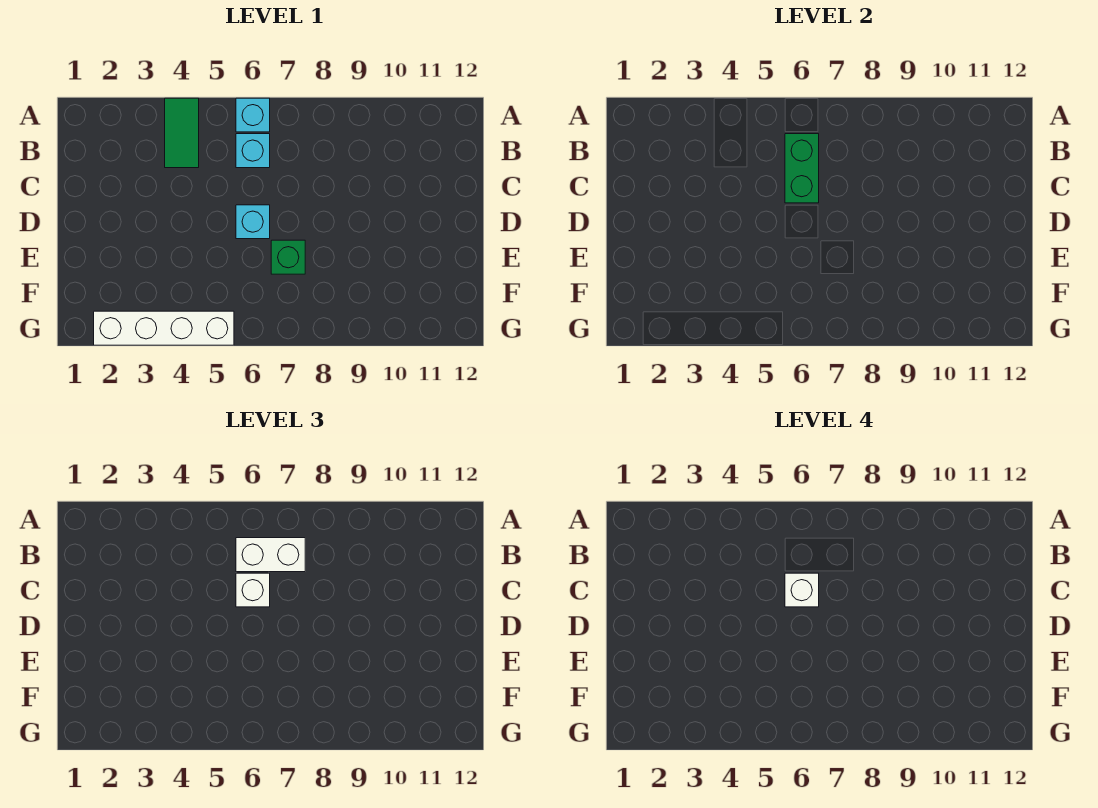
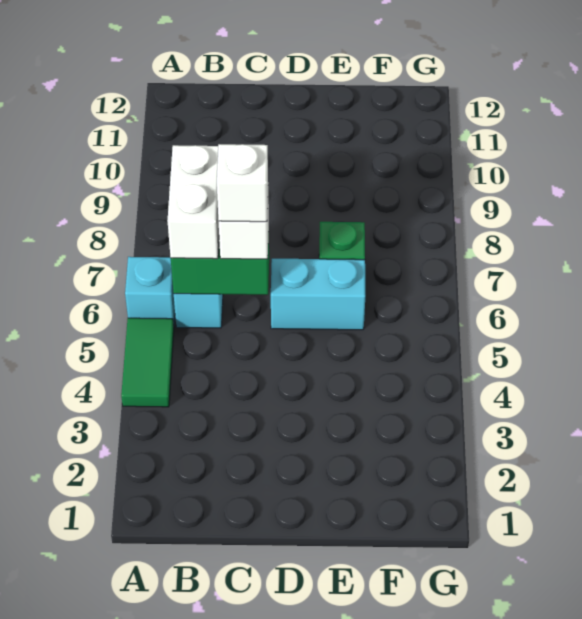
green 1x2 tile [165,98,199,168] -> green 1x2 tile turned to [121,318,174,407]
cyan 1x1 brick [236,205,270,239] -> cyan 1x2 brick [271,259,365,330]
white 1x4 brick [94,311,234,345] -> none

